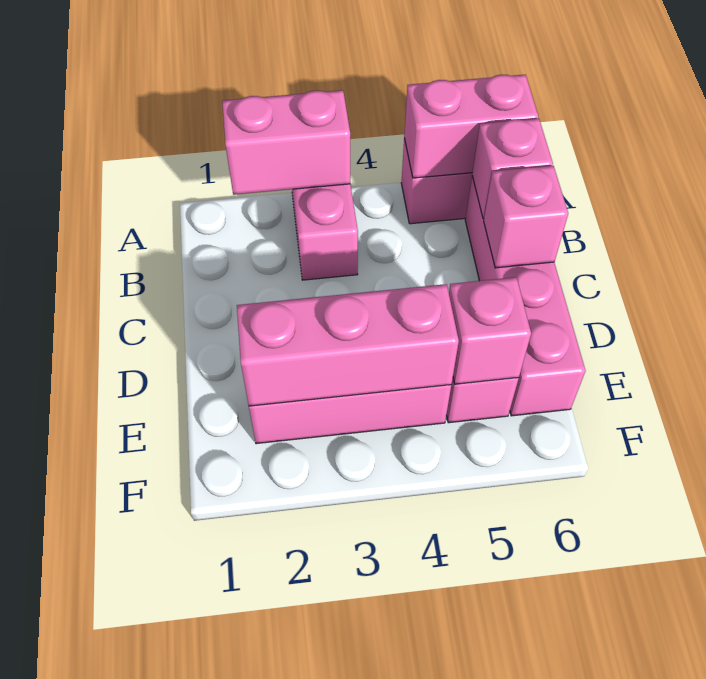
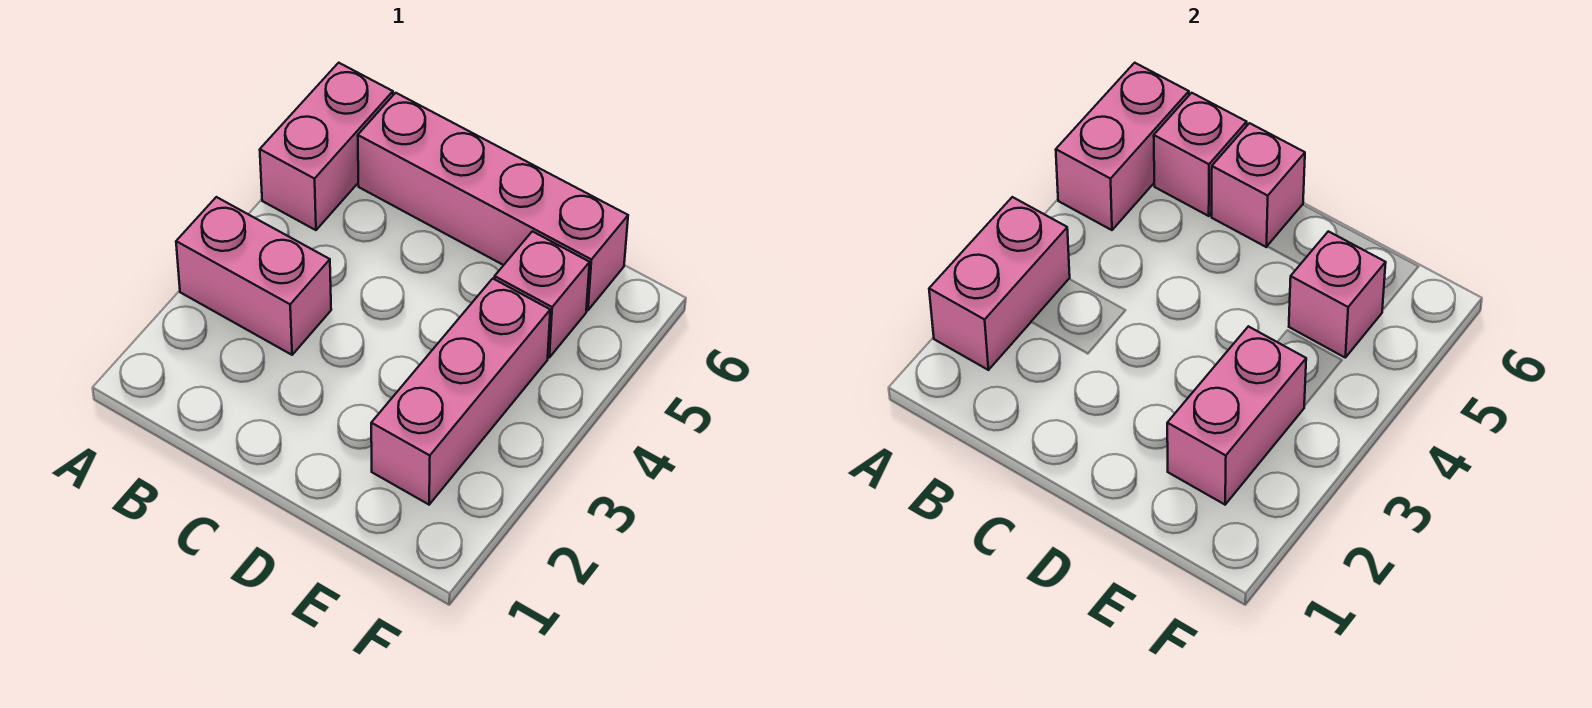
pink 1x3 brick [237,284,459,406] -> pink 1x2 brick [1167,326,1306,505]

